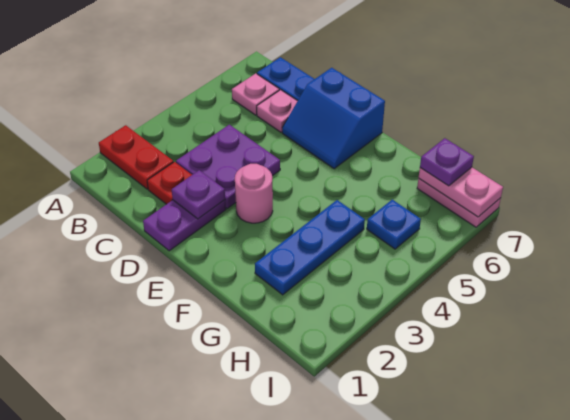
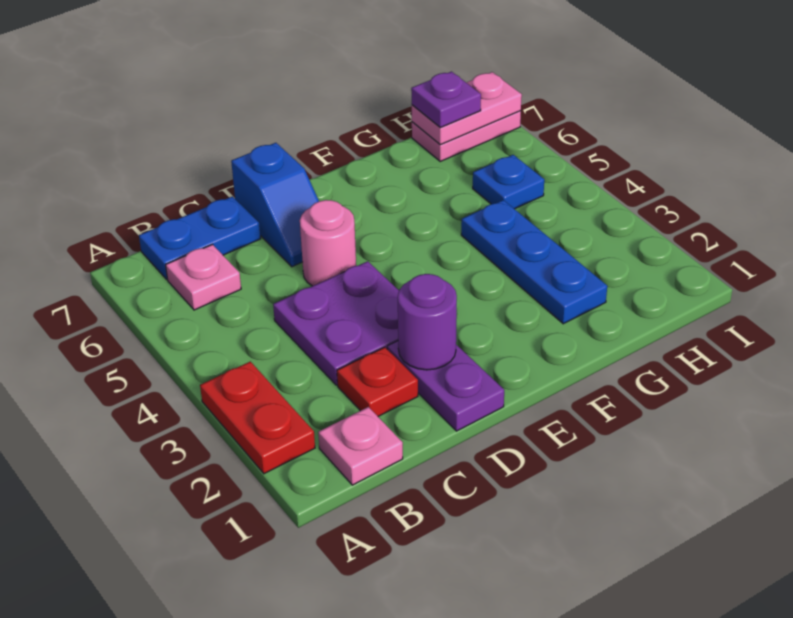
red 1x2 plate [99,125,173,189] -> red 1x2 plate turned to [200,362,315,474]
pink 1x1 plate [257,90,297,132] -> pink 1x1 plate moved to [318,407,403,485]
purple 1x1 plate [172,170,225,219] -> purple 1x1 round brick [398,274,457,370]
blue 2x2 slope [282,68,385,169] -> blue 1x2 slope [231,143,319,267]
pink 1x1 round brick [235,164,273,223] -> pink 1x1 round brick moved to [300,200,356,286]

